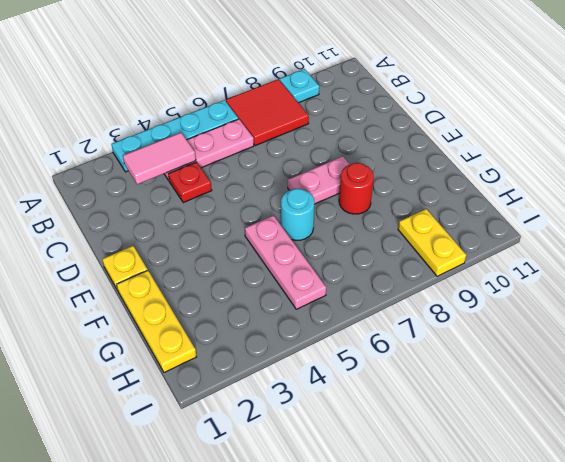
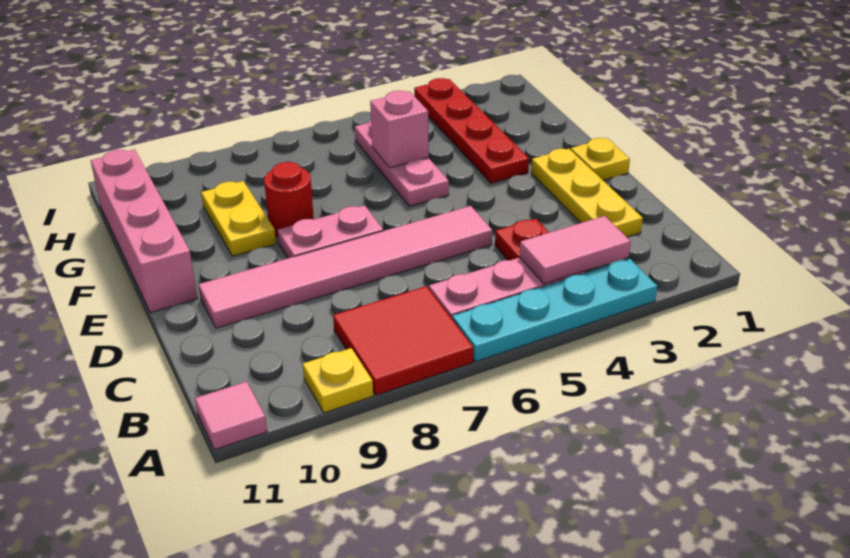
cyan 1x1 plate [280,69,319,103] -> yellow 1x1 plate [303,348,373,413]
none -> pink 1x1 tile [195,381,267,450]
none -> pink 1x6 tile [198,206,492,328]
none -> pink 1x4 brick [91,149,198,313]
yellow 1x3 plate [117,271,197,373] -> yellow 1x3 plate moved to [531,149,643,237]
none -> red 1x4 plate [414,78,529,183]
cyan 1x1 round brick [281,189,314,240] -> none
none -> pink 1x1 brick [370,91,429,168]
yellow 1x2 plate [398,209,466,276] -> yellow 1x2 plate moved to [201,181,276,256]

